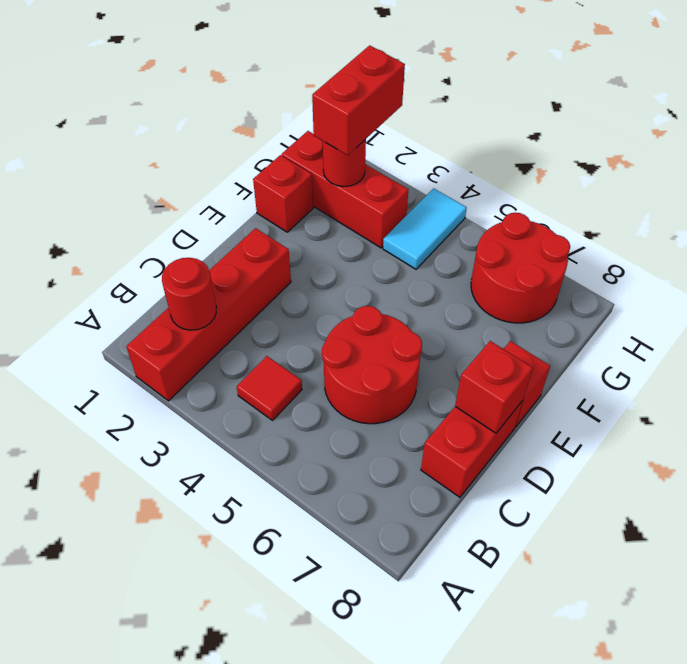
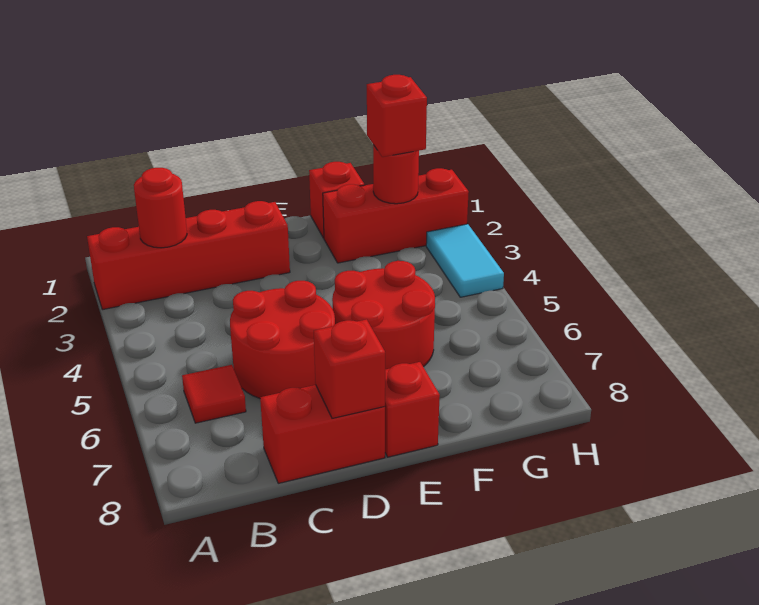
red 1x1 tile [237,356,302,420] -> red 1x1 tile moved to [182,365,246,423]
red 1x3 brick [282,131,408,248] -> red 1x3 brick turned to [323,168,469,263]
red 1x2 brick [312,45,405,155] -> red 1x1 brick [367,75,427,157]
cyan 1x2 tile [383,188,467,269] -> cyan 1x2 tile turned to [426,224,504,297]
red 2x2 round brick [471,213,570,323] -> red 2x2 round brick moved to [332,261,435,369]

